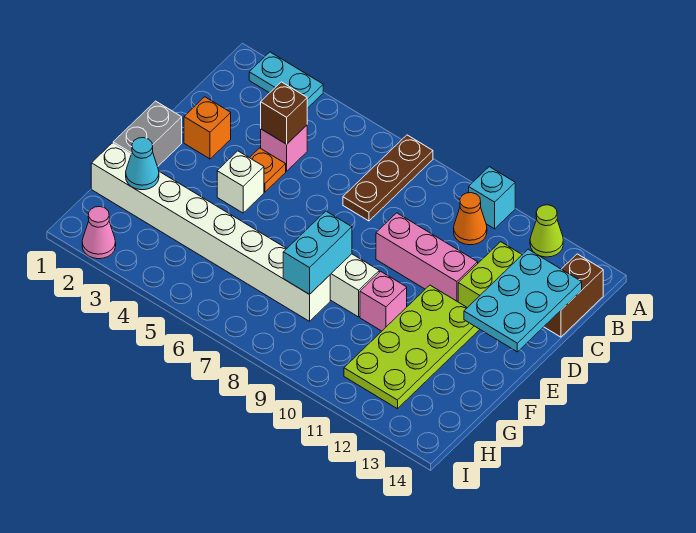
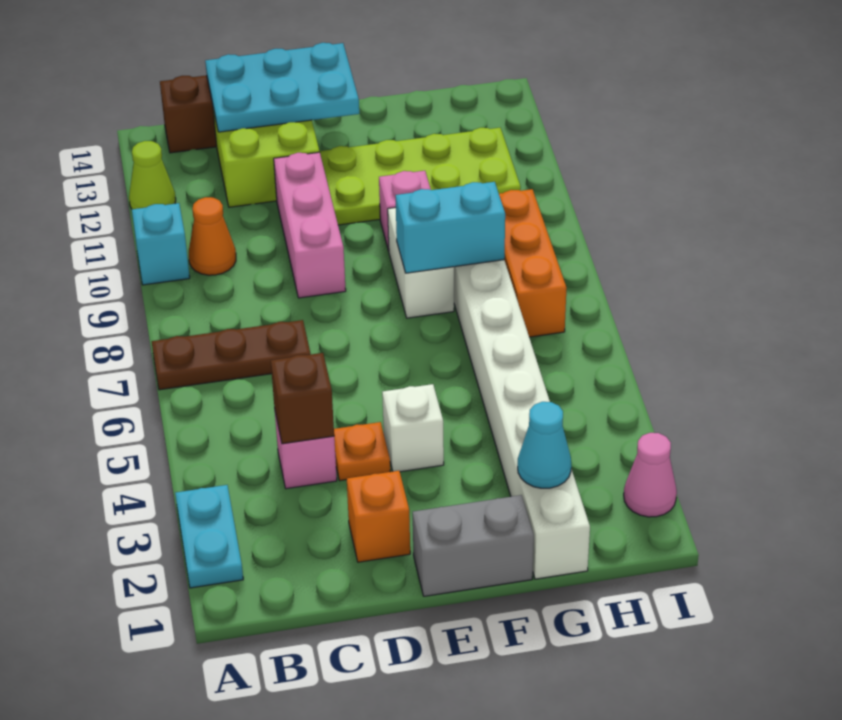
none -> orange 1x3 brick [499,189,567,337]

